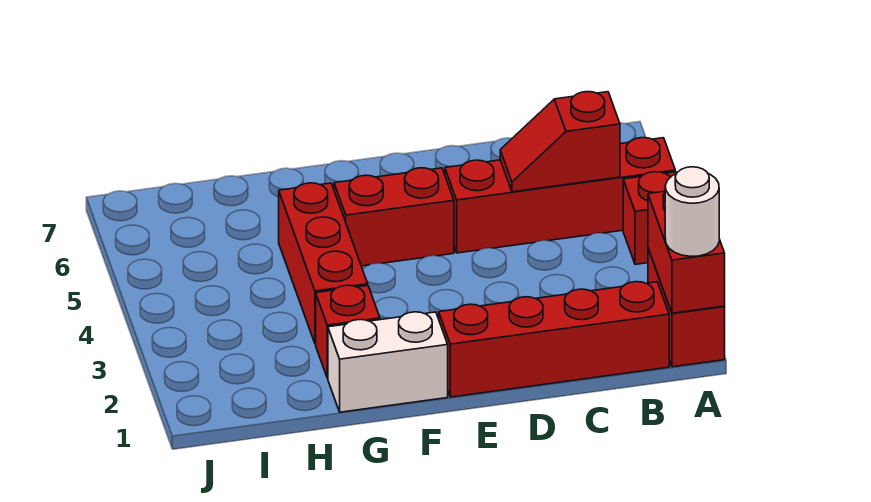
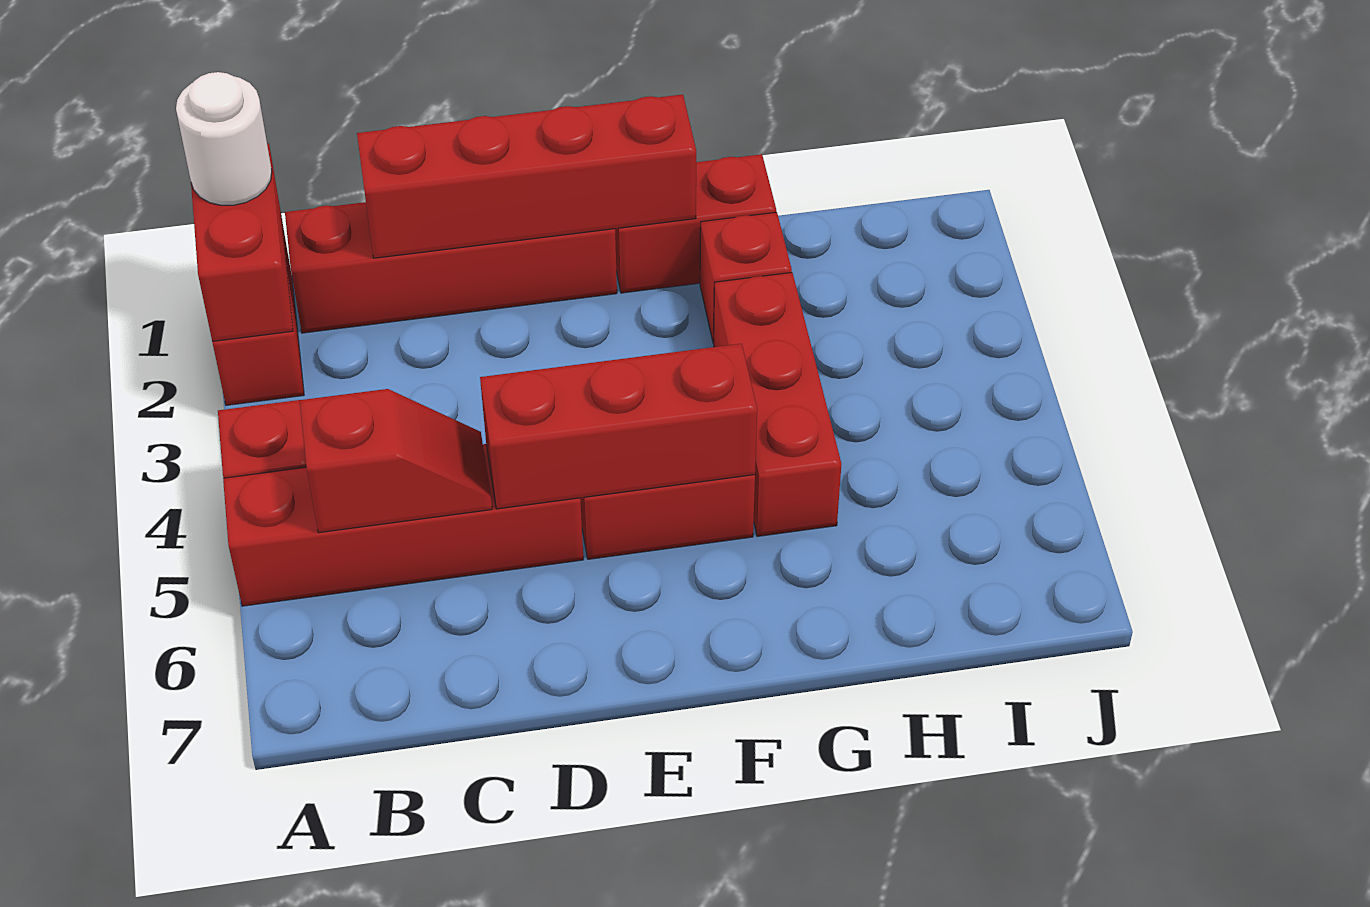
none -> red 1x4 brick [357,95,696,258]
none -> red 1x3 brick [480,344,757,509]
white 1x2 brick [328,312,448,412] -> red 1x2 brick [615,154,776,293]

